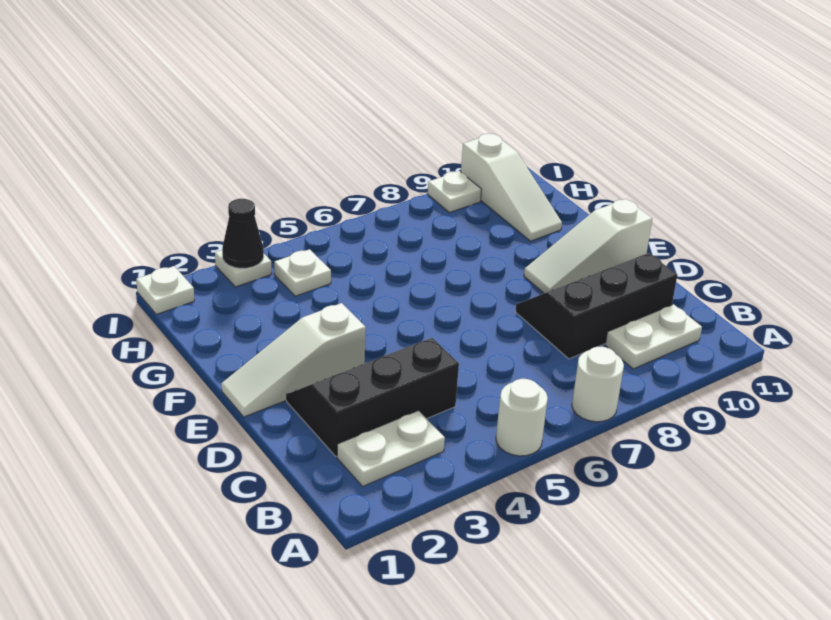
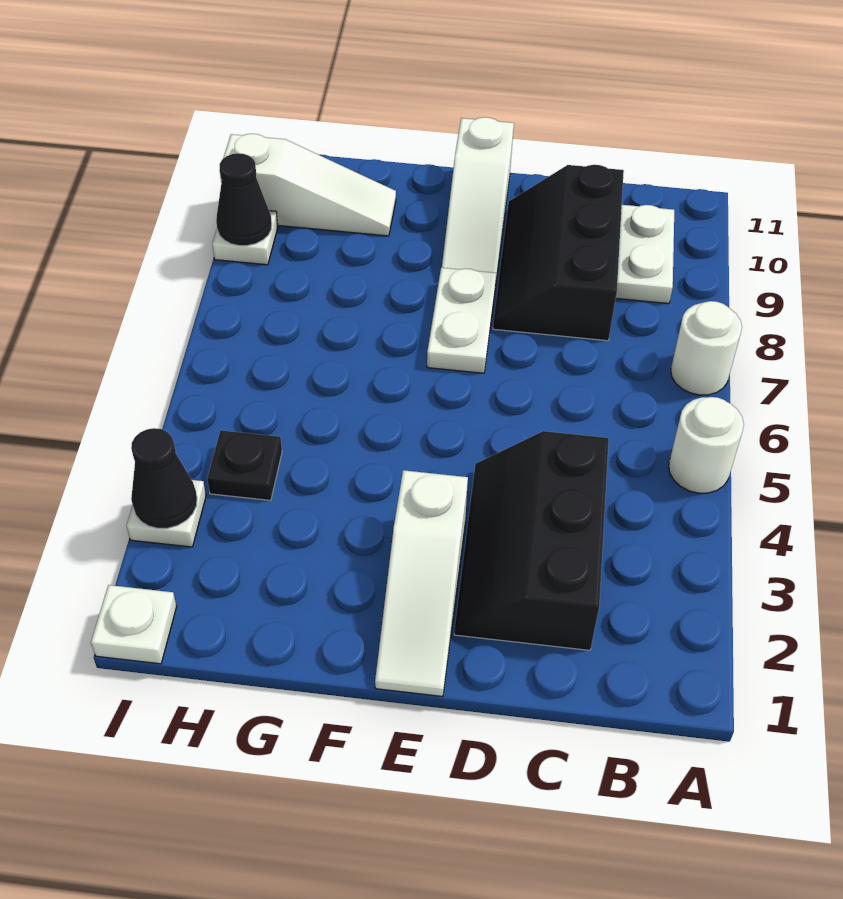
white 1x2 plate [337,411,445,486] -> white 1x2 plate moved to [427,268,496,373]
white 1x1 plate [274,249,331,296] -> black 1x1 plate [207,430,282,500]
none -> black 1x1 cone [216,153,272,246]

